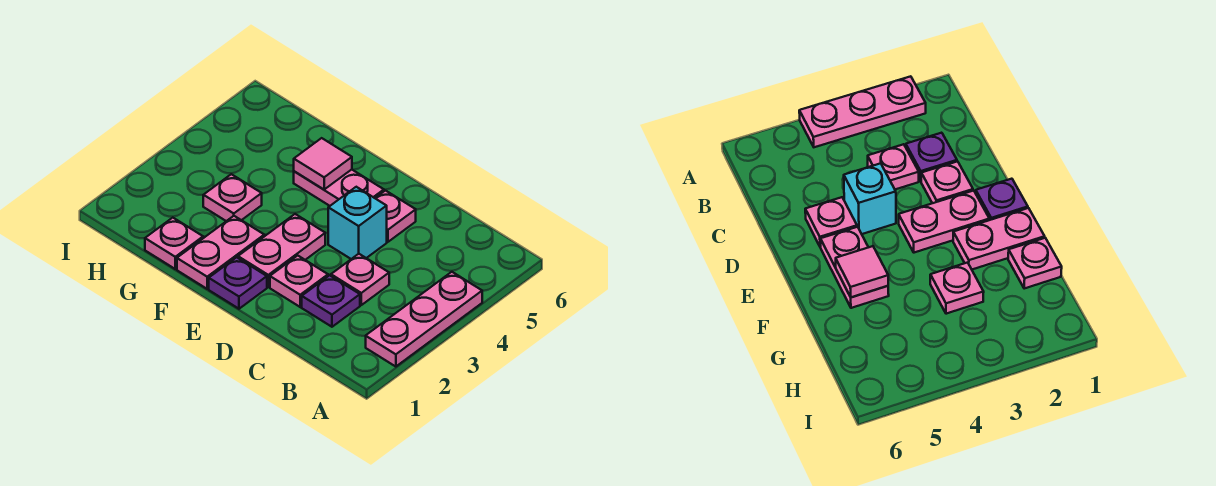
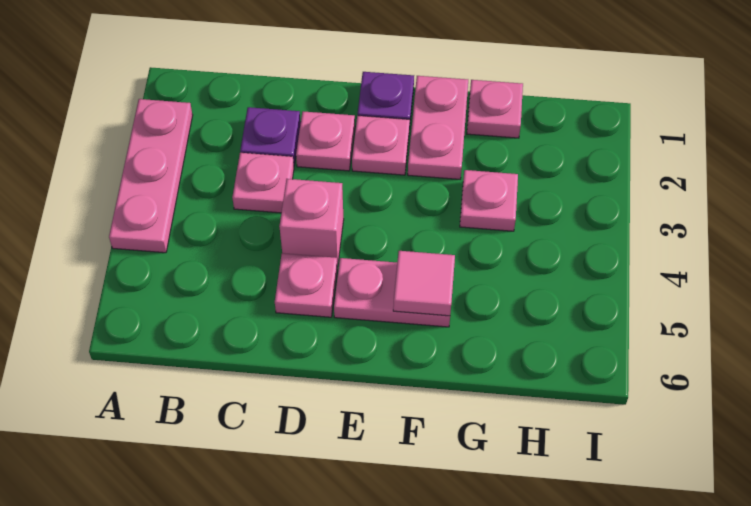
cyan 1x1 brick [328,187,387,259] -> pink 1x1 brick [279,179,344,266]
pink 1x2 plate [238,214,325,287] -> pink 1x1 plate [352,116,410,175]

